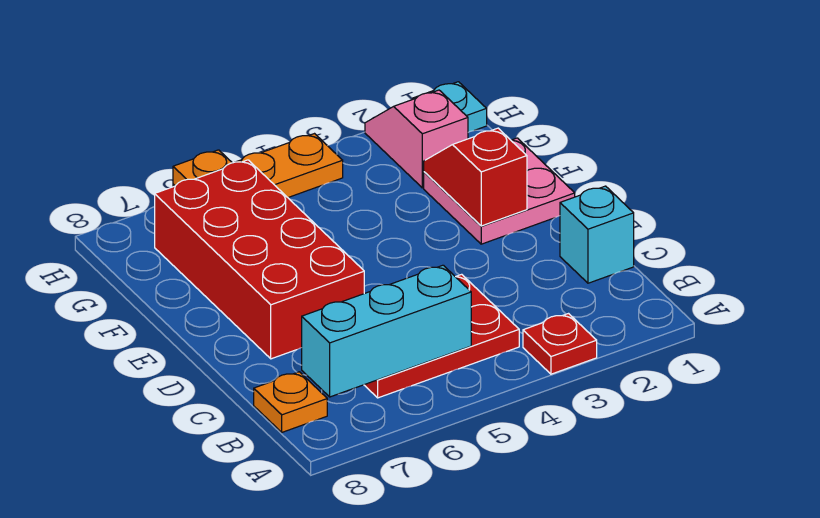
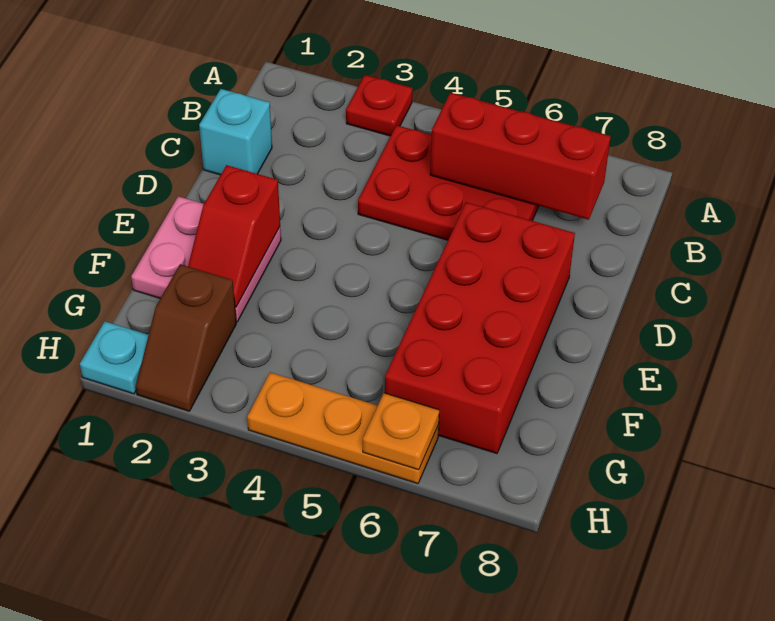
cyan 1x3 brick [302,265,471,397] -> red 1x3 brick [430,93,611,220]
orange 1x1 plate [254,372,327,432] -> none
pink 1x2 slope [365,90,468,188] -> brown 1x2 slope [136,264,236,411]

